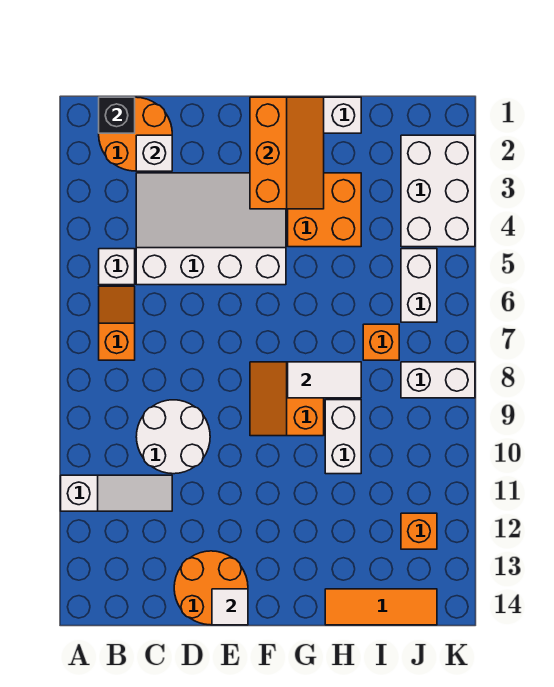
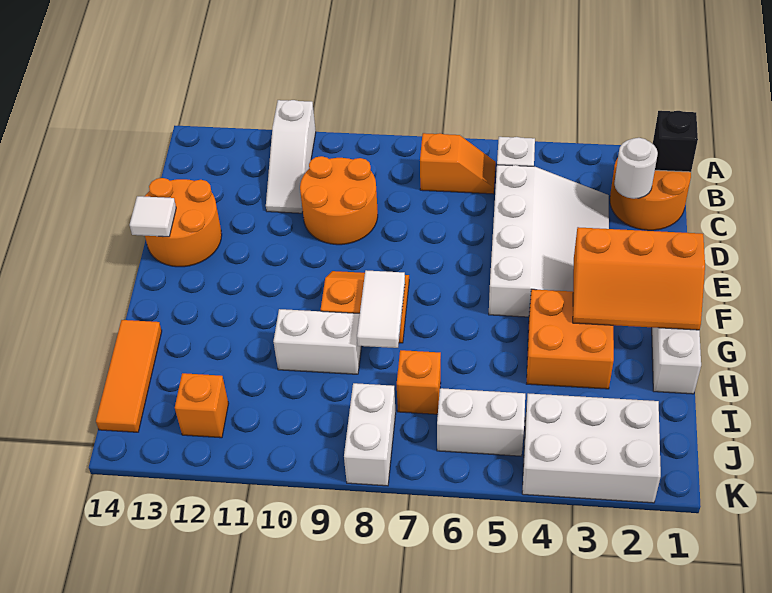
white 1x1 brick [136,135,172,171] -> white 1x1 round brick [614,138,658,199]
white 2x2 round brick [136,400,210,474] -> orange 2x2 round brick [300,156,378,245]

